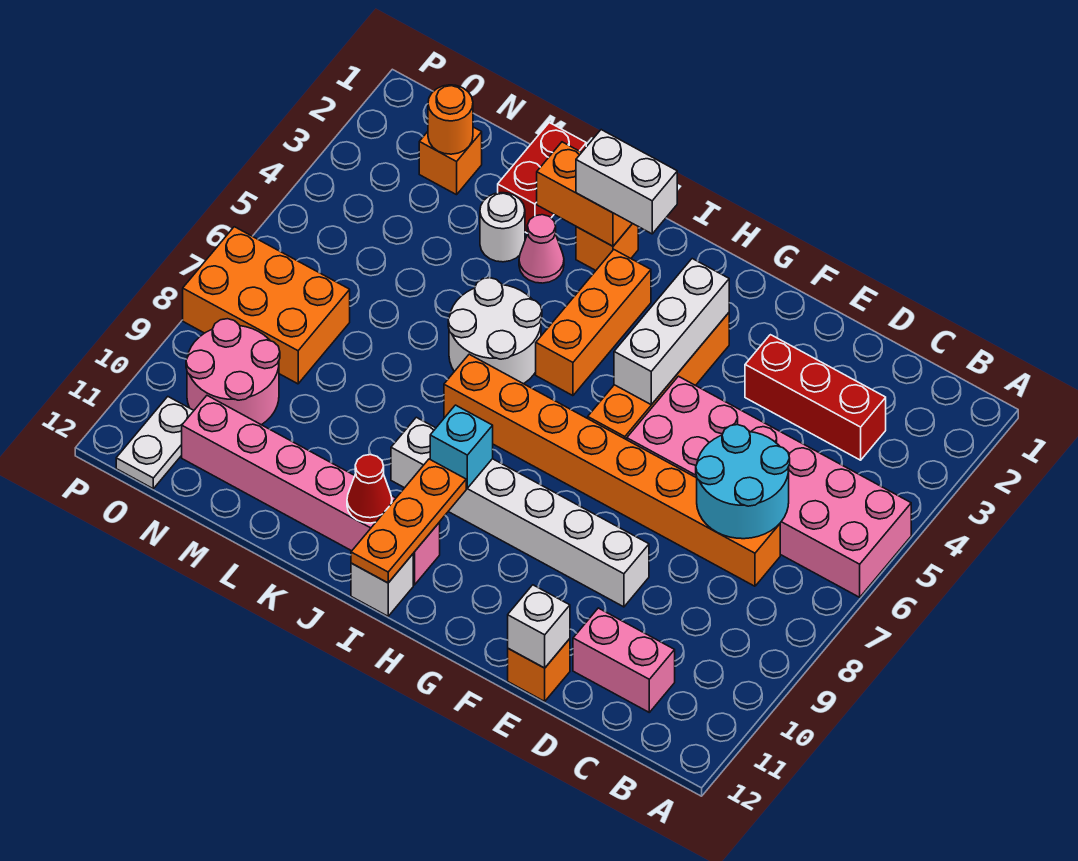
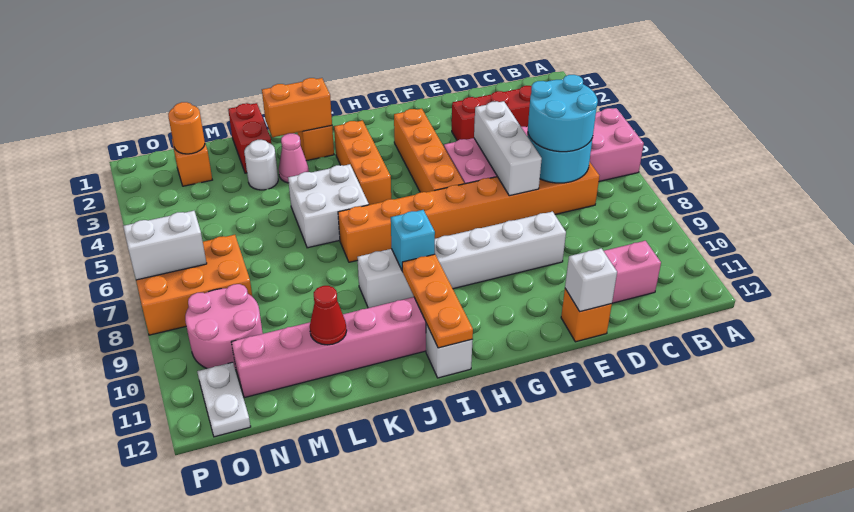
none -> cyan 2x2 round brick [528,75,598,152]
white 1x3 brick [614,259,729,405] -> white 1x3 brick moved to [474,101,542,196]
white 1x2 brick [576,130,677,234] -> white 1x2 brick moved to [123,211,207,280]
white 2x2 round brick [448,278,542,384] -> white 2x2 brick [288,164,369,248]
red 1x1 cone [347,455,392,523] -> red 1x1 cone moved to [310,286,347,345]

